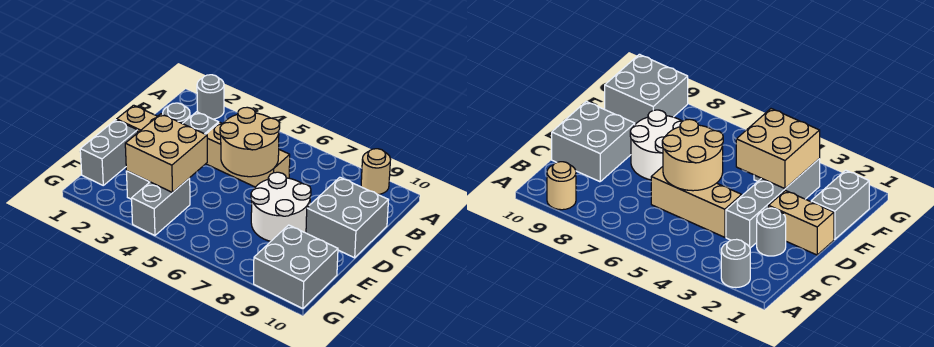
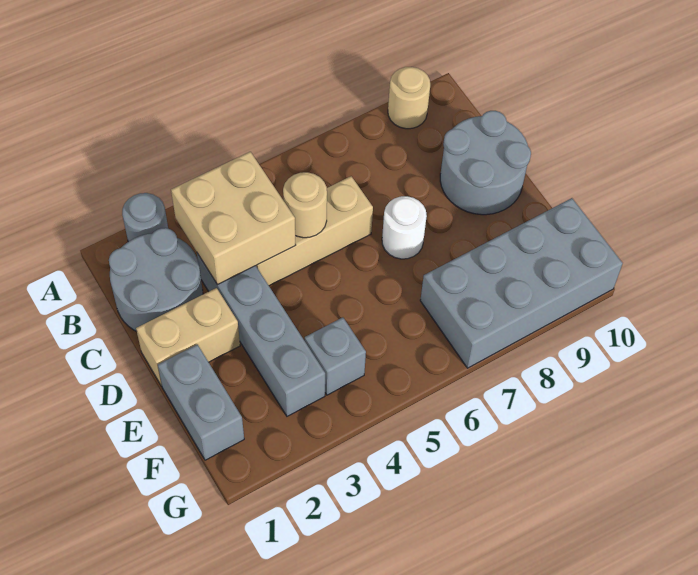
grey 1x1 round brick [163,103,190,124] -> grey 2x2 round brick [109,228,203,331]
tan 2x2 round brick [220,107,280,177] -> tan 1x1 round brick [283,172,327,238]
grey 2x2 brick [306,177,389,258] -> grey 2x2 round brick [440,111,531,215]
white 2x2 round brick [251,172,311,241] -> white 1x1 round brick [382,196,427,259]
tan 2x2 brick [125,114,207,192] -> tan 2x2 brick moved to [171,152,296,285]
grey 1x2 brick [132,178,190,235] -> grey 1x1 brick [305,317,366,395]
grey 2x2 brick [254,225,338,308] -> grey 2x4 brick [420,198,623,368]

